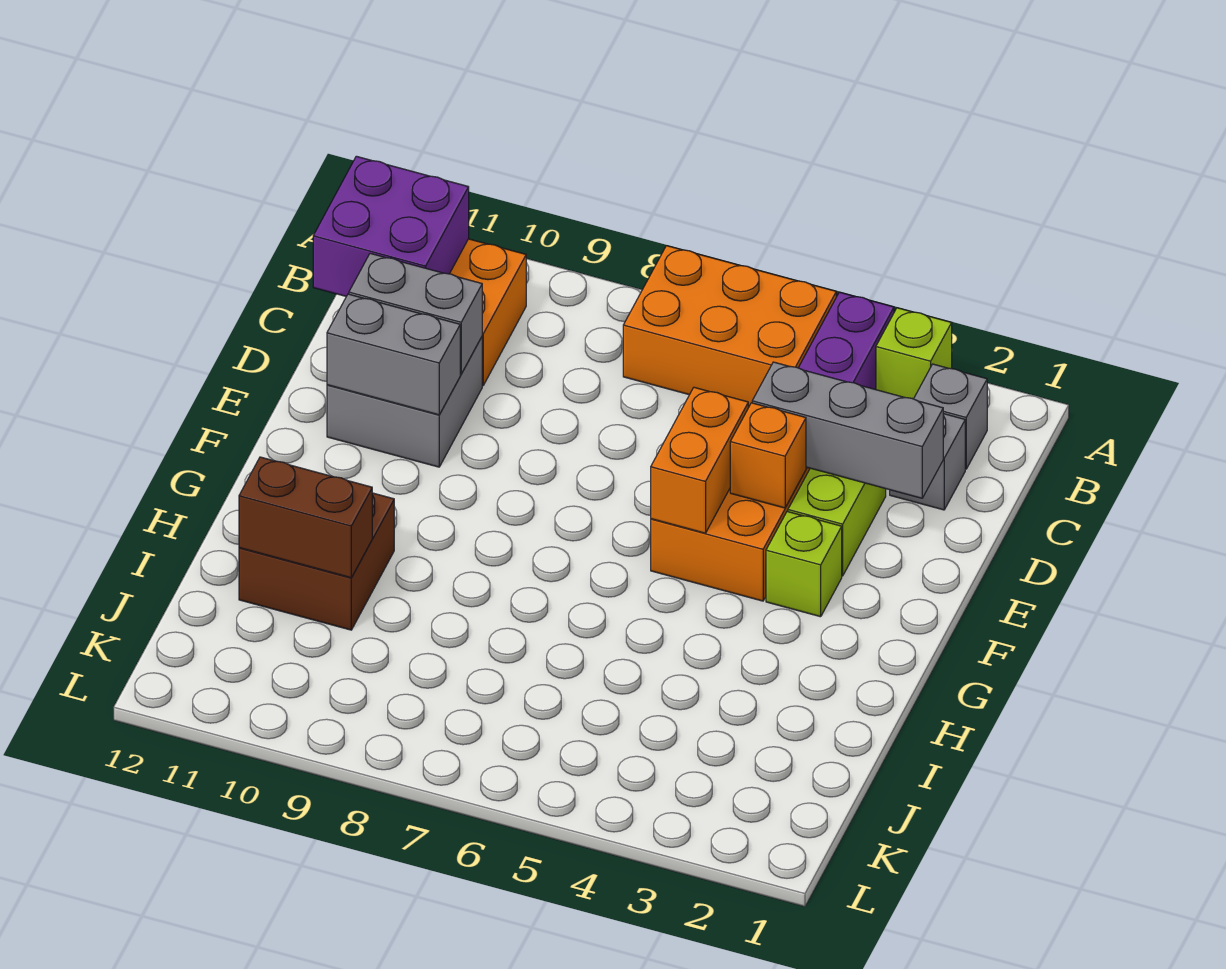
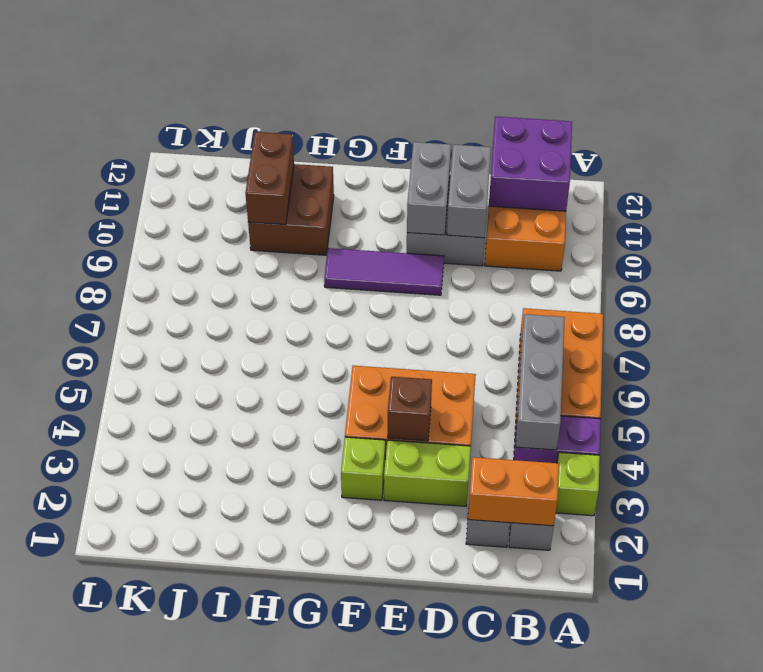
grey 1x3 brick [752,362,943,498] -> grey 1x3 brick moved to [516,314,565,450]
orange 1x1 brick [730,403,806,508] -> brown 1x1 brick [388,377,432,441]
orange 1x2 brick [651,387,748,533] -> orange 1x2 brick moved to [468,457,559,526]
none -> purple 1x3 tile [324,248,444,295]

